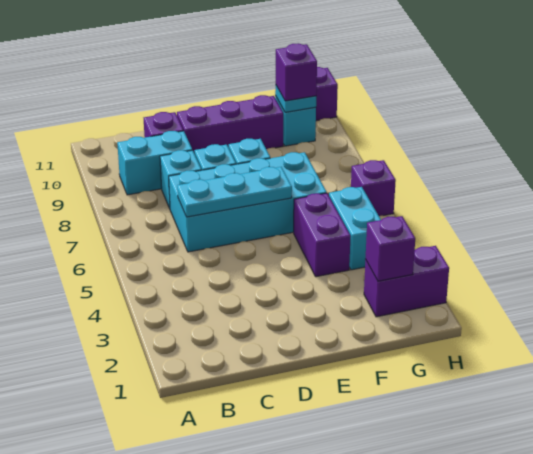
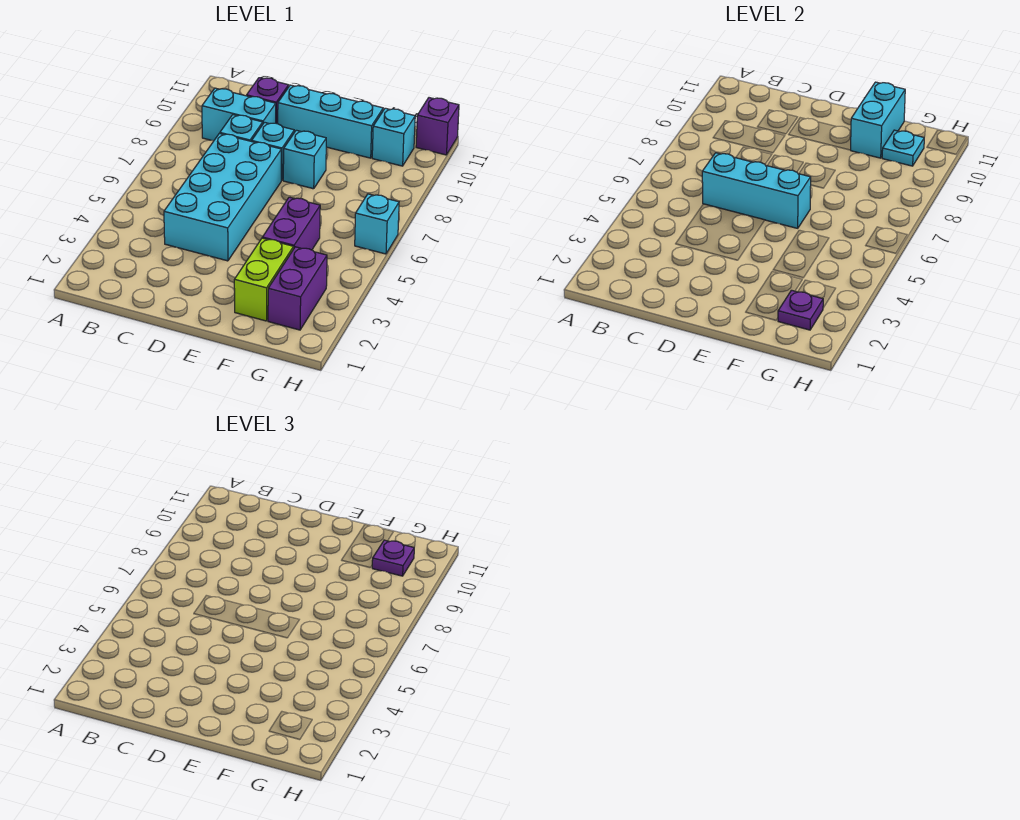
cyan 2x4 brick [169,152,327,252] -> cyan 2x4 brick turned to [164,133,281,261]
cyan 1x3 plate [177,167,292,217] -> cyan 1x3 brick [702,153,811,228]
purple 1x3 brick [177,95,283,154] -> cyan 1x3 brick [278,85,383,158]
none -> lime 1x2 brick [234,238,294,321]
purple 1x2 brick [364,246,449,317] -> purple 1x2 brick turned to [268,247,327,330]
purple 1x1 brick [365,216,415,281] -> purple 1x1 plate [778,290,823,330]
cyan 1x2 brick [329,187,381,270] -> cyan 1x2 brick moved to [851,82,905,158]
purple 1x1 brick [276,43,317,101] -> purple 1x1 plate [372,540,414,576]
purple 1x1 brick [351,160,396,216] -> cyan 1x1 brick [355,194,399,254]

